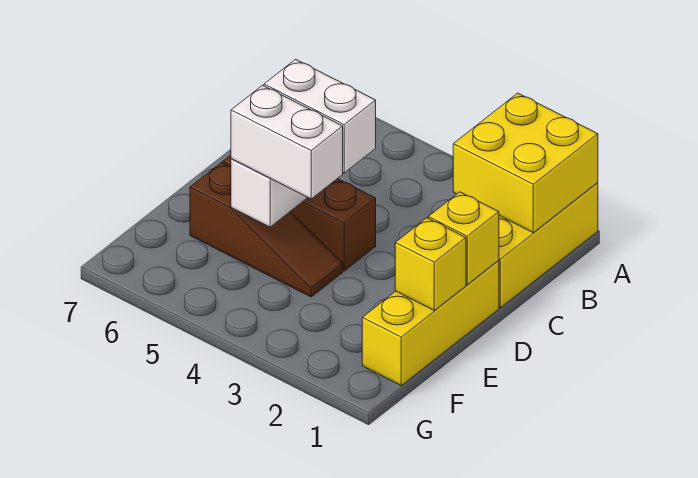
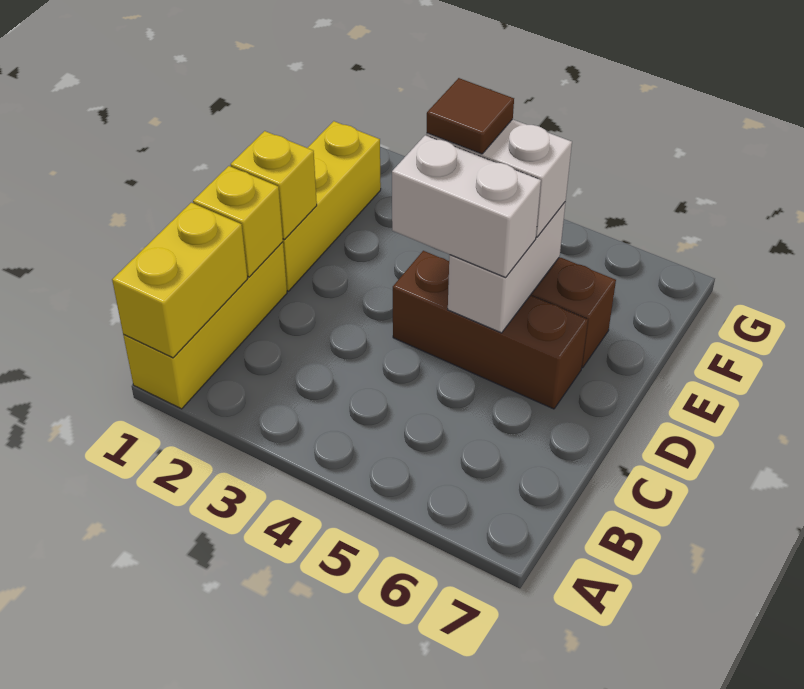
yellow 2x2 brick [453,93,598,233] -> yellow 1x2 brick [112,203,247,358]
yellow 1x1 brick [395,218,466,310] -> yellow 1x1 brick moved to [193,166,283,277]
none -> brown 1x1 tile [427,78,514,154]

